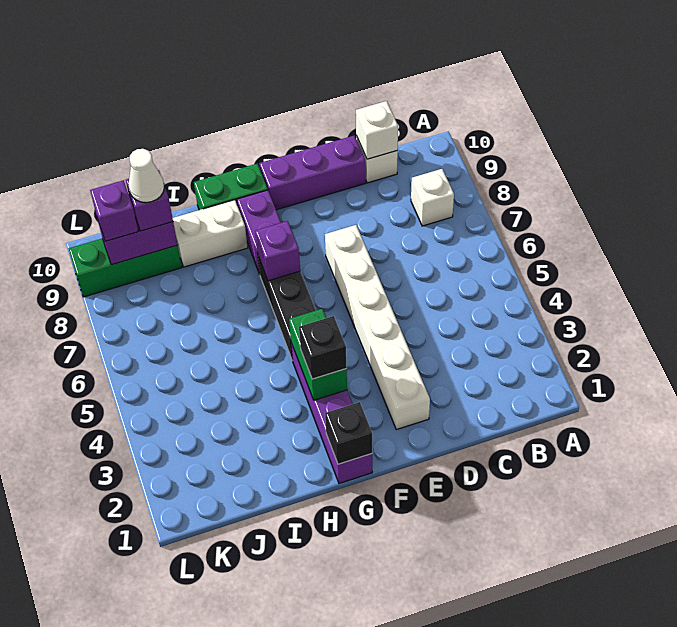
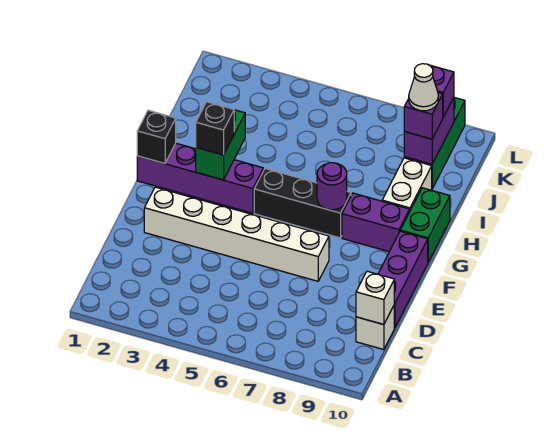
white 1x1 brick [411,169,454,226] -> none
green 1x2 brick [289,309,347,400] -> green 1x2 brick turned to [196,110,245,180]
purple 1x1 brick [255,221,300,281] -> purple 1x1 round brick [317,163,347,210]

